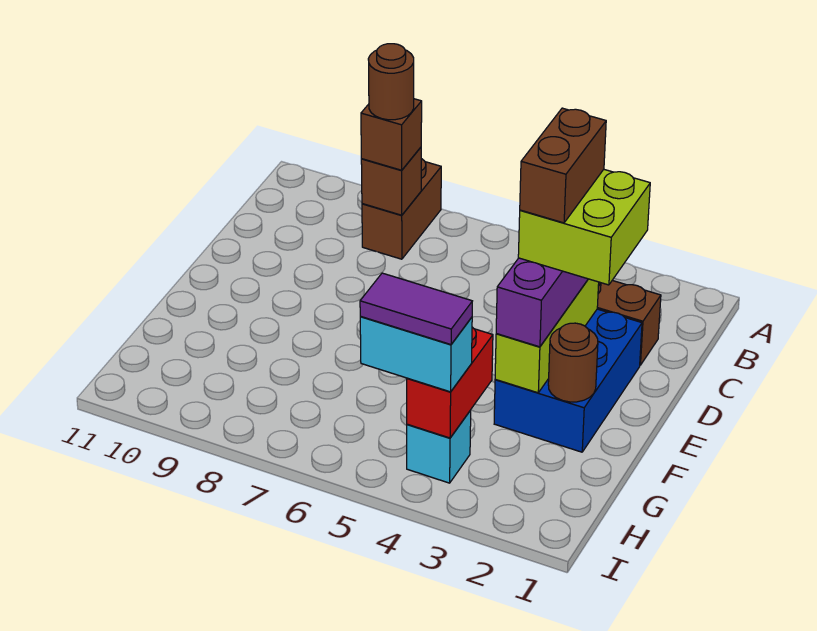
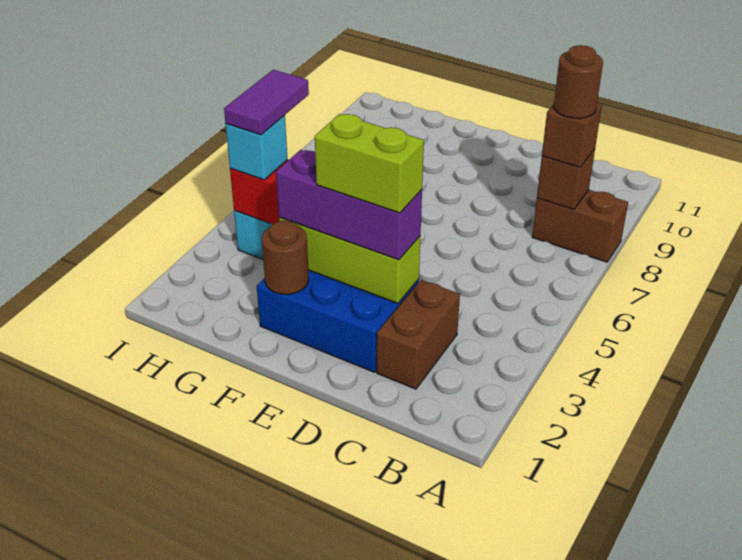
lime 2x2 brick [518,170,650,285] -> lime 1x2 brick [315,114,424,213]
brown 1x2 brick [520,108,606,223] -> none
cyan 1x2 brick [360,316,472,392] -> cyan 1x1 brick [226,115,287,180]

